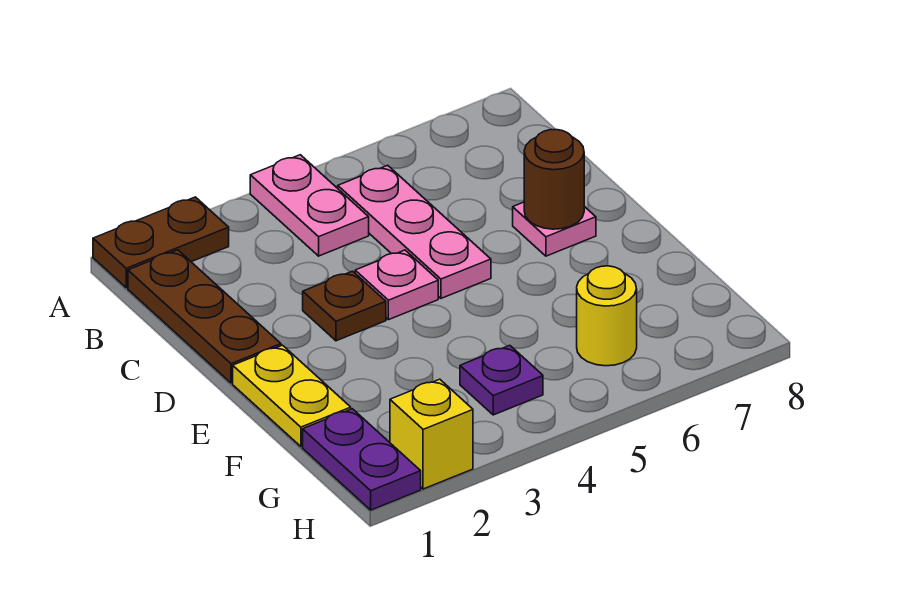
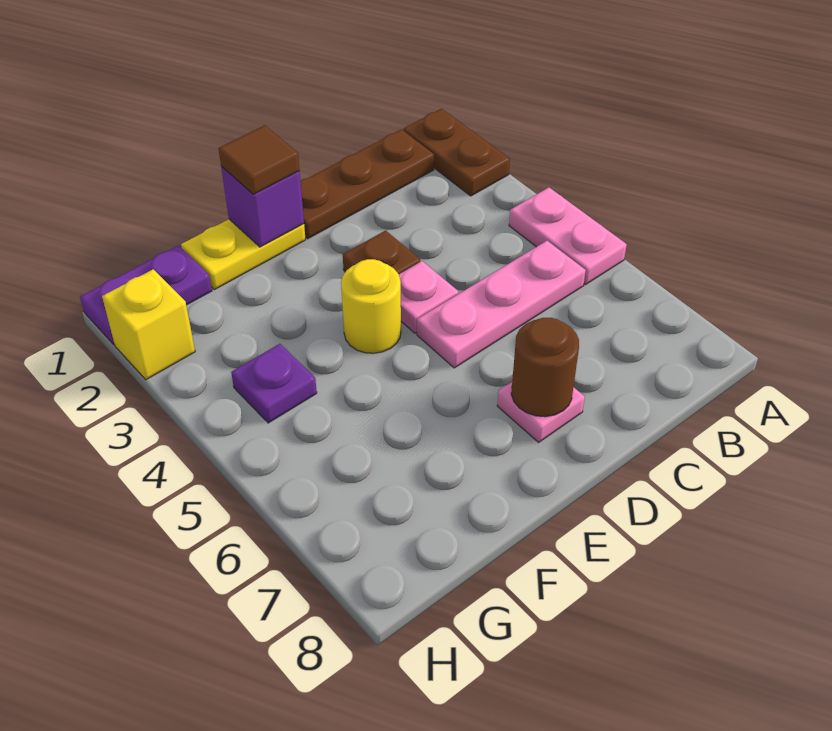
pink 1x2 plate [250,155,369,256] -> pink 1x2 plate turned to [509,187,627,285]
none -> purple 1x1 brick [221,166,304,247]
none -> brown 1x1 tile [219,125,299,194]
yellow 1x1 round brick [577,266,637,366] -> yellow 1x1 round brick moved to [341,259,401,353]

